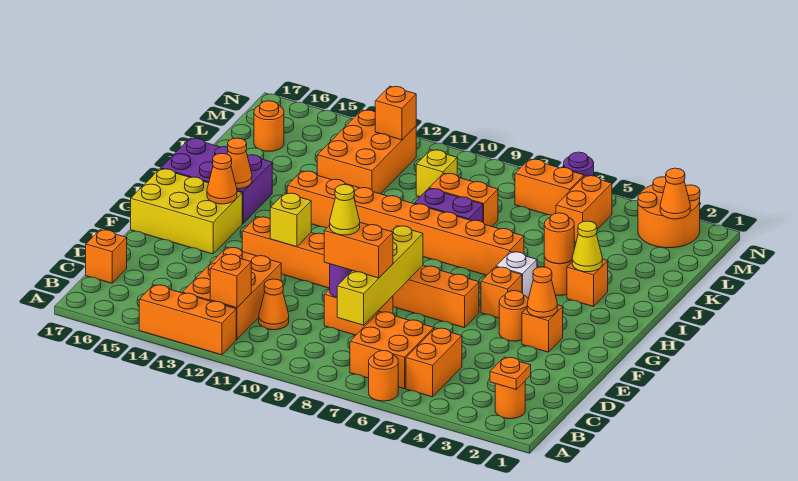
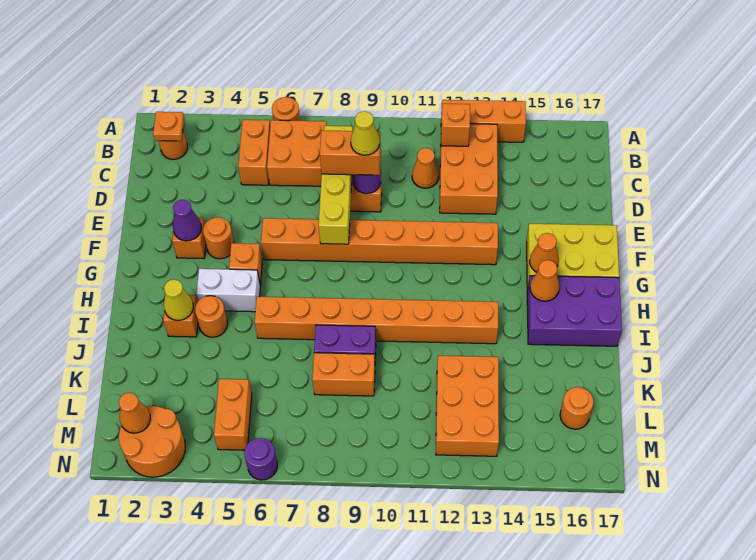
orange 1x1 brick [86,230,127,283] -> none
orange 1x1 cone [527,267,557,317] -> purple 1x1 cone [173,200,201,241]
yellow 1x1 brick [270,193,311,247] -> none
white 1x1 brick [496,252,537,298] -> white 1x2 brick [196,269,260,312]
orange 1x1 round brick [544,213,574,264] -> none
yellow 1x1 brick [416,150,457,197] -> none
orange 1x2 brick [515,159,584,215] -> none
orange 1x1 brick [375,86,416,140] -> none

